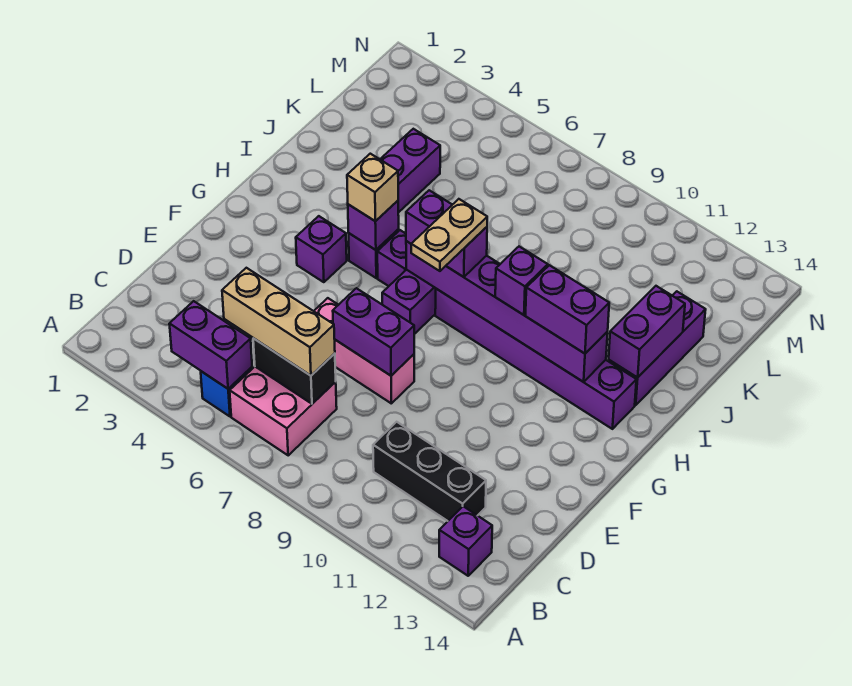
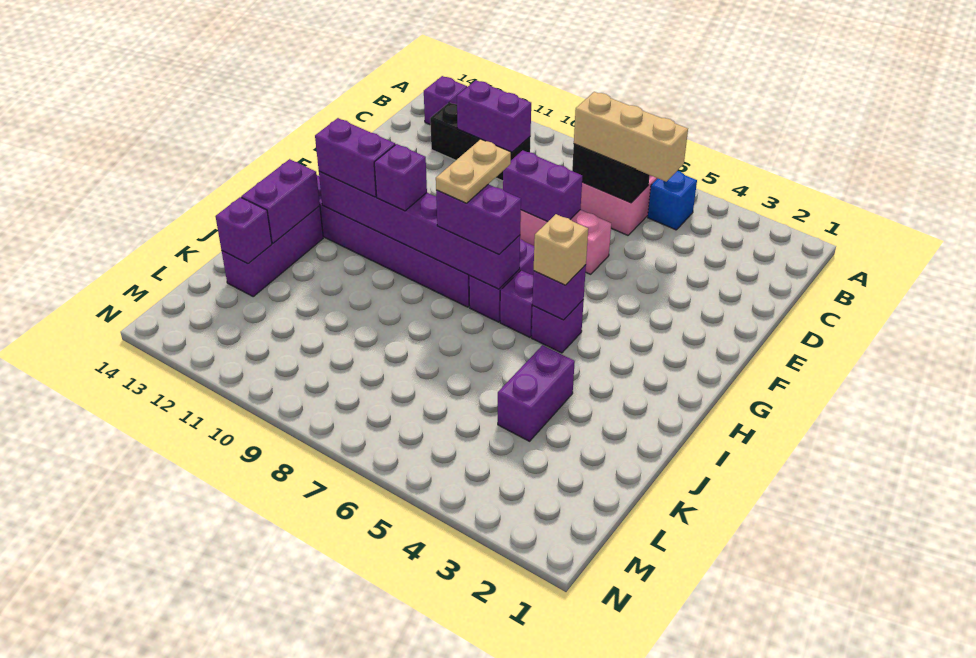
purple 1x2 brick [169,301,252,389] -> purple 1x2 brick moved to [457,80,531,152]
purple 1x1 brick [296,216,347,282] -> purple 1x1 brick moved to [215,197,272,264]

